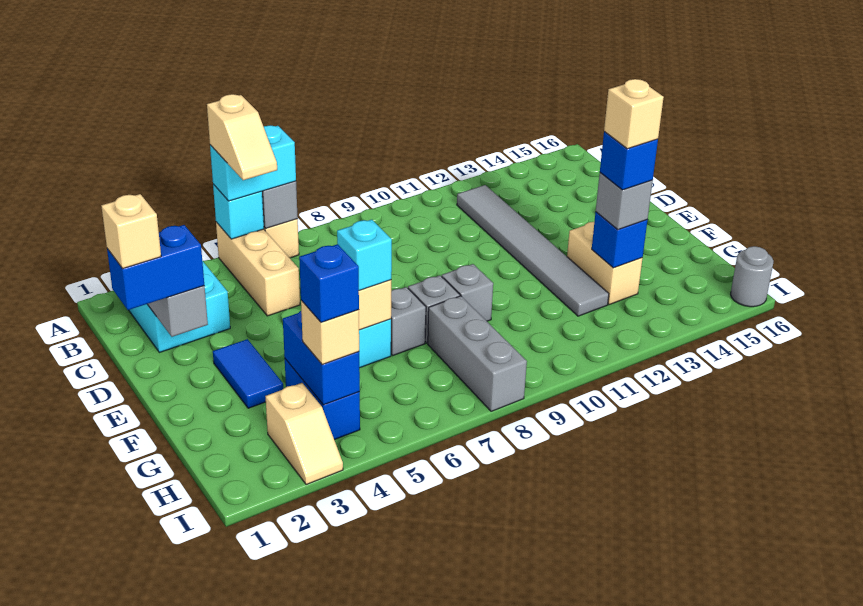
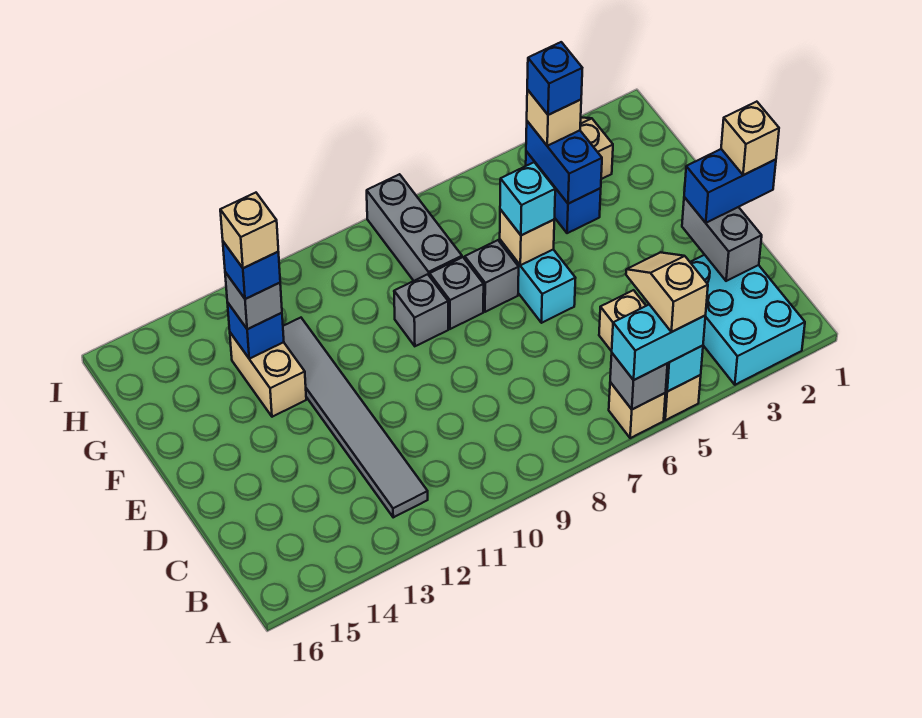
blue 1x2 tile [213,339,283,408] -> none
grey 1x1 round brick [730,246,773,307] -> none

